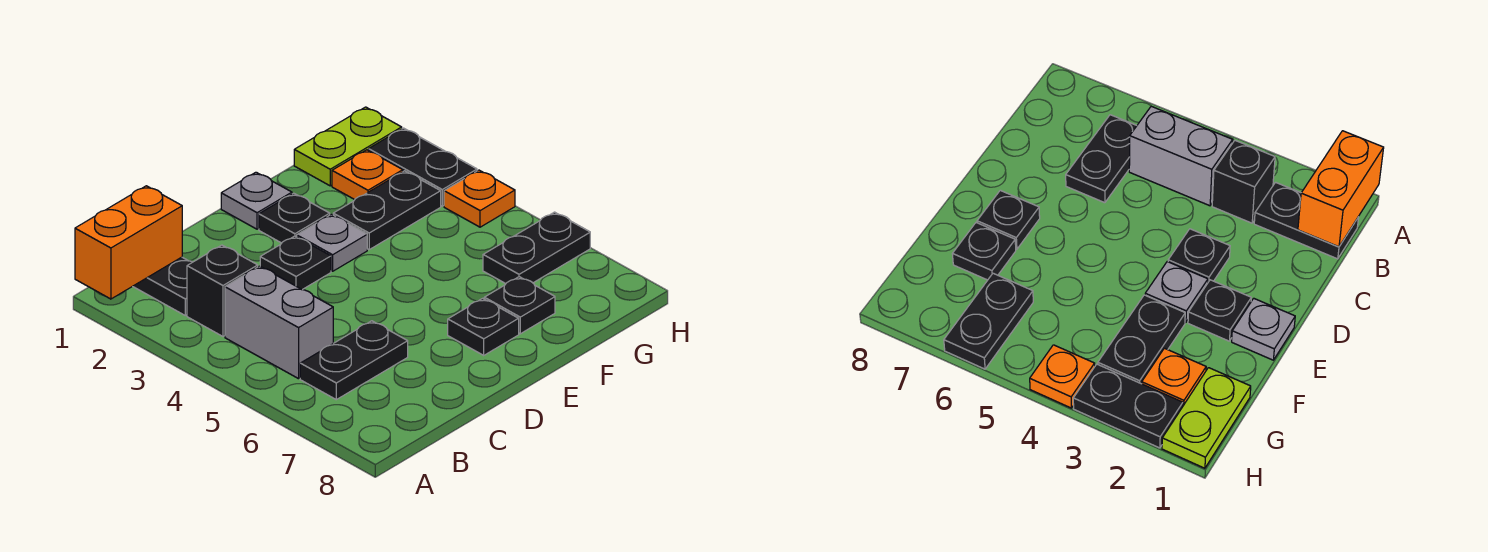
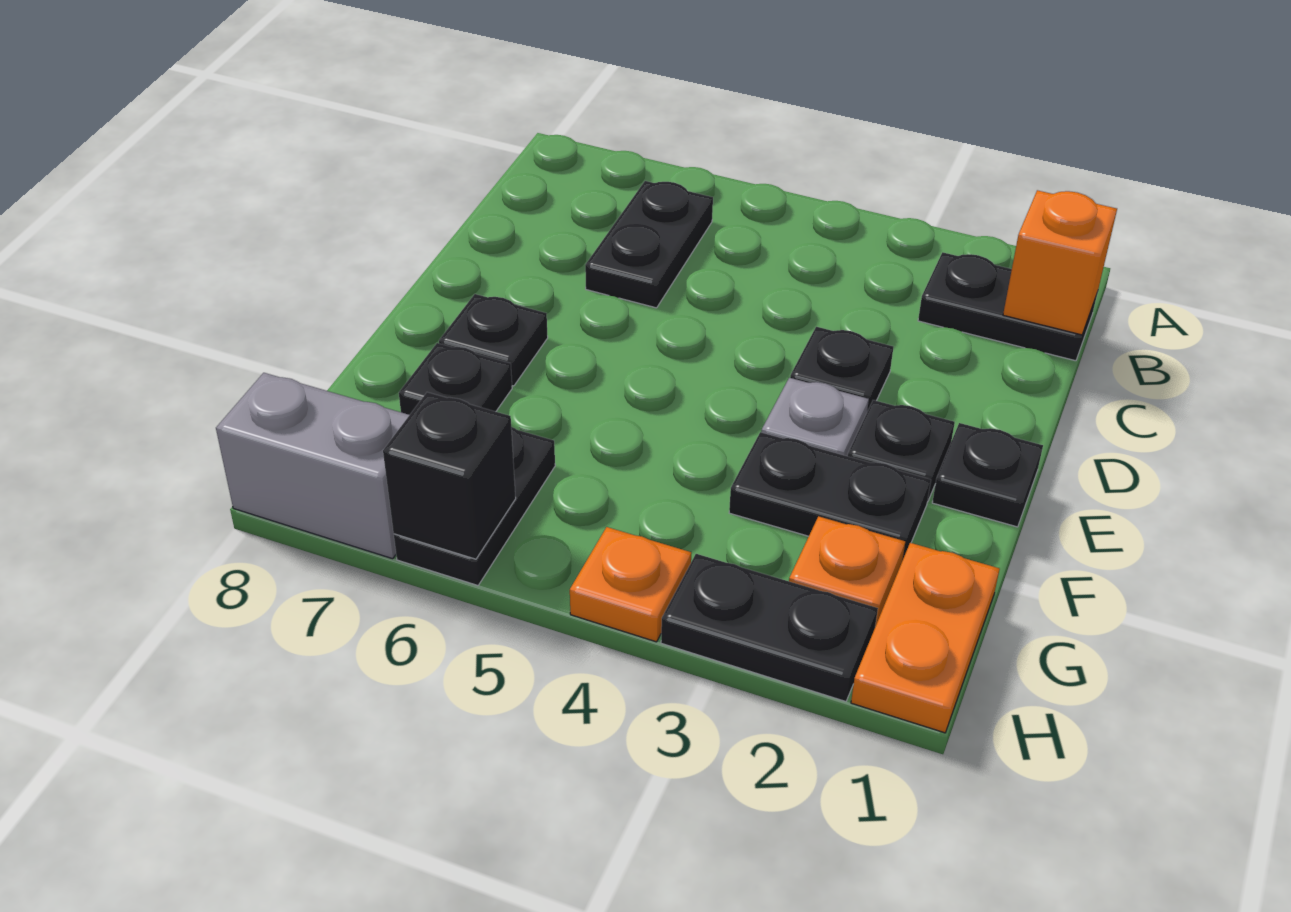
orange 1x2 brick [75,186,182,299] -> orange 1x1 brick [1003,190,1117,335]
black 1x1 brick [187,245,258,336] -> black 1x1 brick moved to [383,392,516,559]
grey 1x2 brick [225,266,333,379] -> grey 1x2 brick moved to [216,373,409,559]
grey 1x1 plate [221,172,292,229] -> black 1x1 plate [932,423,1043,527]
black 1x2 plate [333,171,441,249] -> black 1x2 plate turned to [729,432,931,561]
lime 1x2 plate [294,107,402,186] -> orange 1x2 plate [851,543,1000,733]

